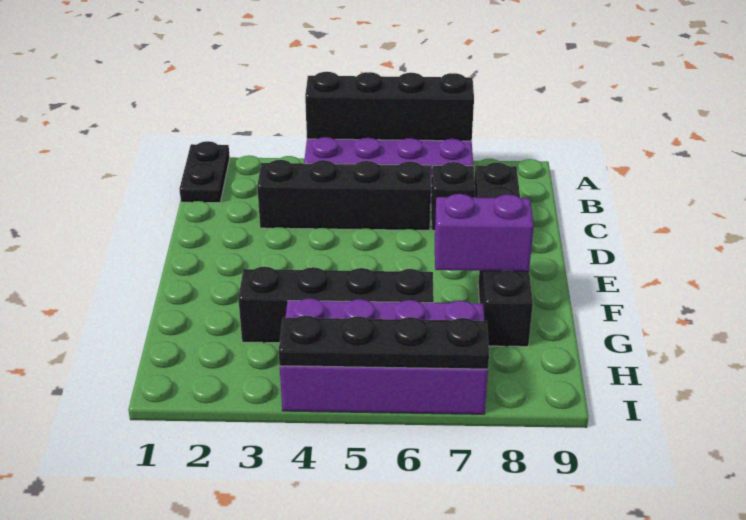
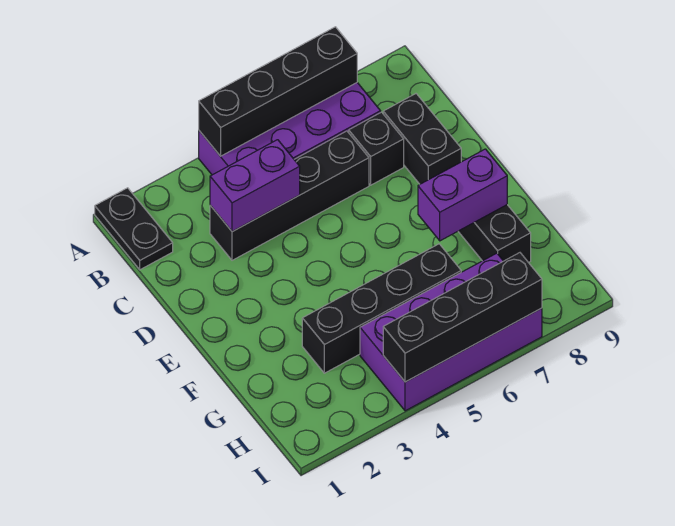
none -> purple 1x2 brick [210,140,300,232]
black 1x4 plate [279,316,489,369] -> black 1x4 brick [383,253,542,382]

